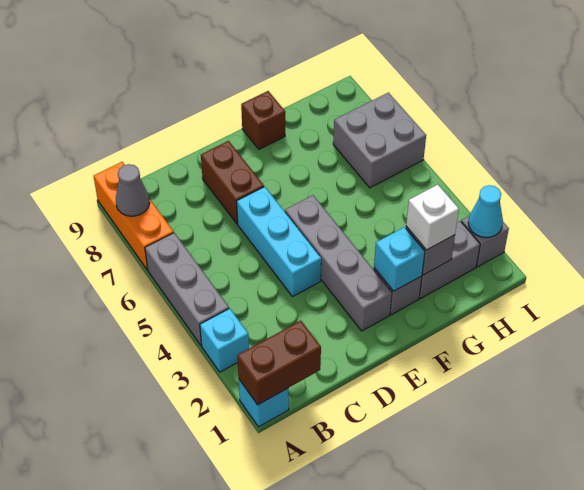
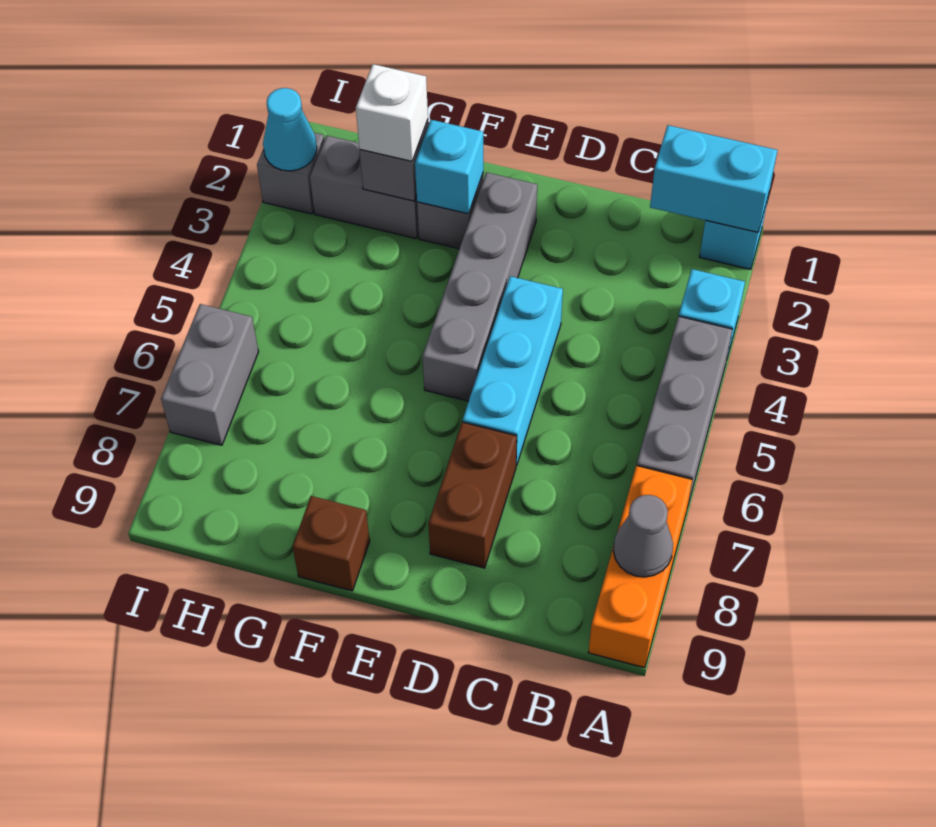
brown 1x2 brick [237,321,321,405] -> cyan 1x2 brick [650,125,777,232]
grey 2x2 brick [333,93,426,188] -> grey 1x2 brick [161,304,259,445]

